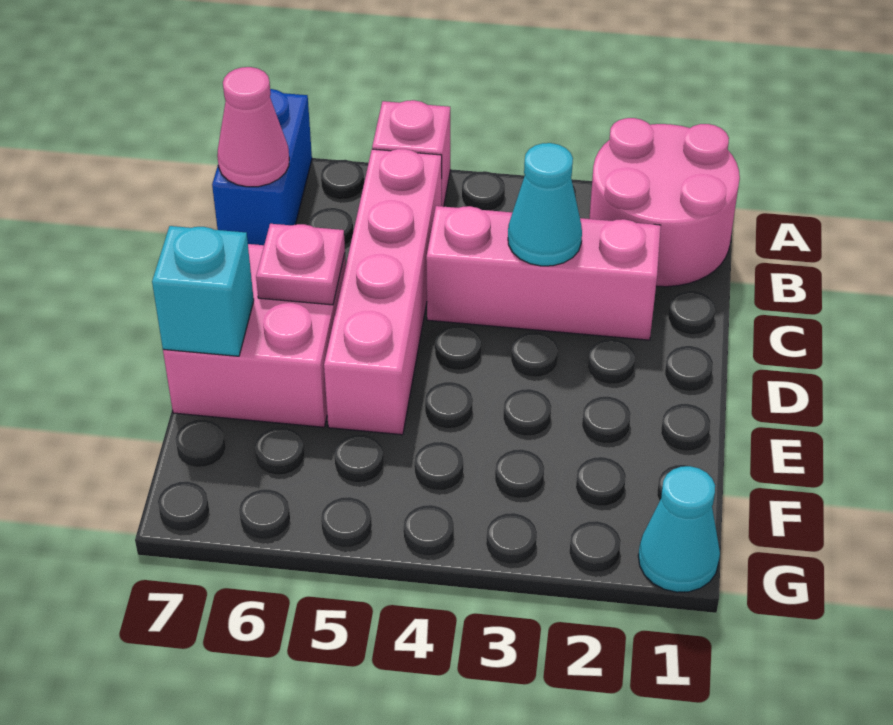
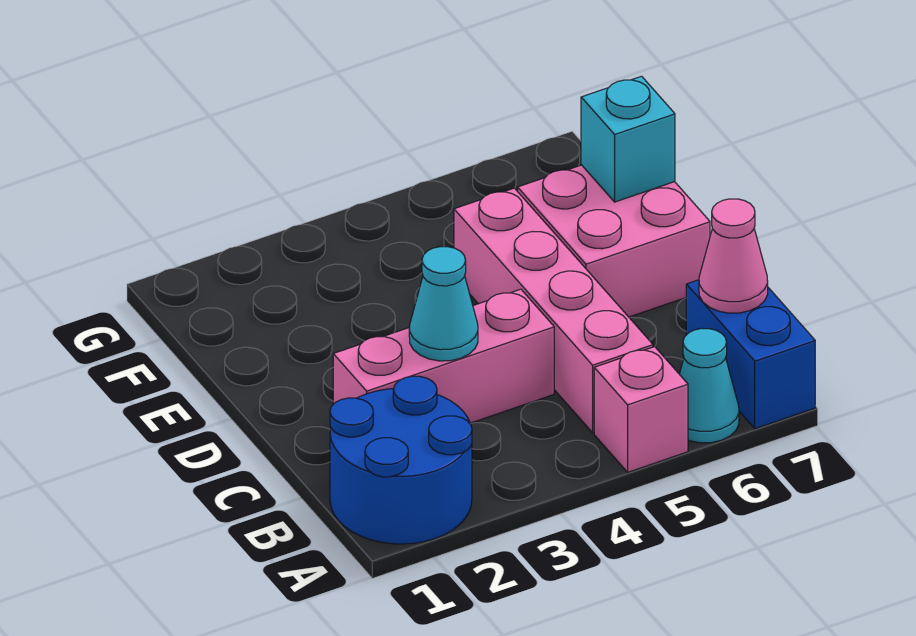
pink 2x2 round brick [589,118,740,287] -> blue 2x2 round brick [330,376,472,544]
pink 1x1 plate [256,224,345,305] -> none
cyan 1x1 cone [638,466,720,592] -> cyan 1x1 cone moved to [680,328,739,443]

